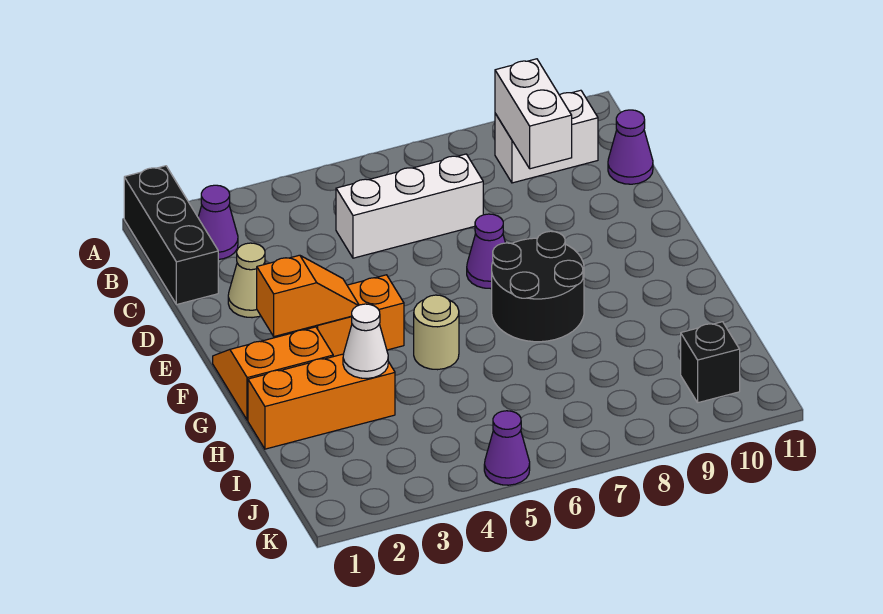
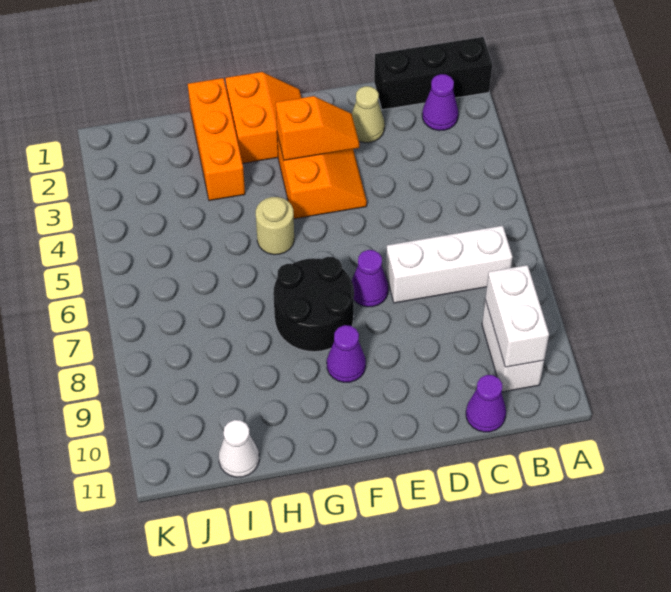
white 1x2 brick [495,59,572,169] -> white 1x2 brick turned to [485,265,549,367]
white 1x3 brick [336,154,483,258] -> white 1x3 brick turned to [386,226,513,303]
orange 1x2 slope [257,255,359,337] -> orange 1x2 slope turned to [276,96,359,160]
white 1x1 cone [343,304,388,378] -> white 1x1 cone moved to [219,420,259,477]
black 1x1 brick [681,322,740,403] -> none
purple 1x1 cone [484,411,530,485] -> purple 1x1 cone moved to [327,325,366,382]

